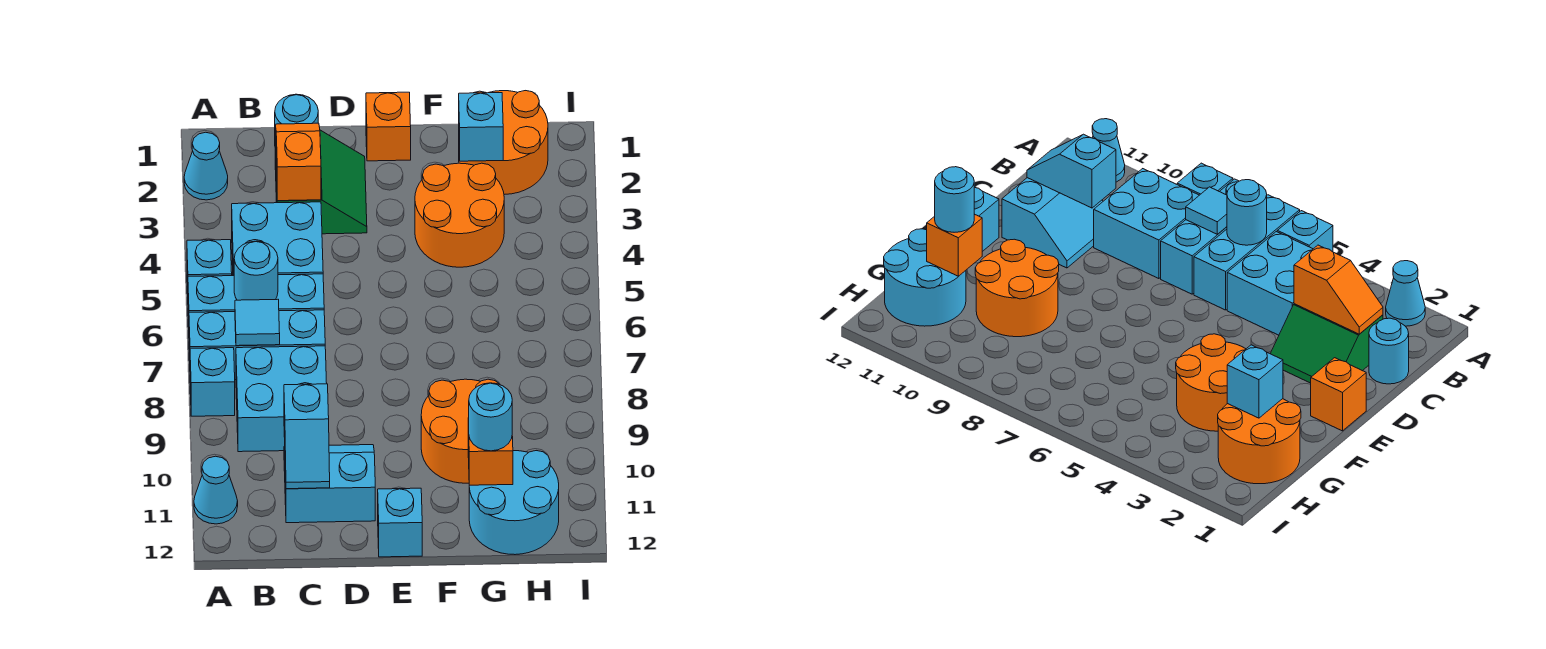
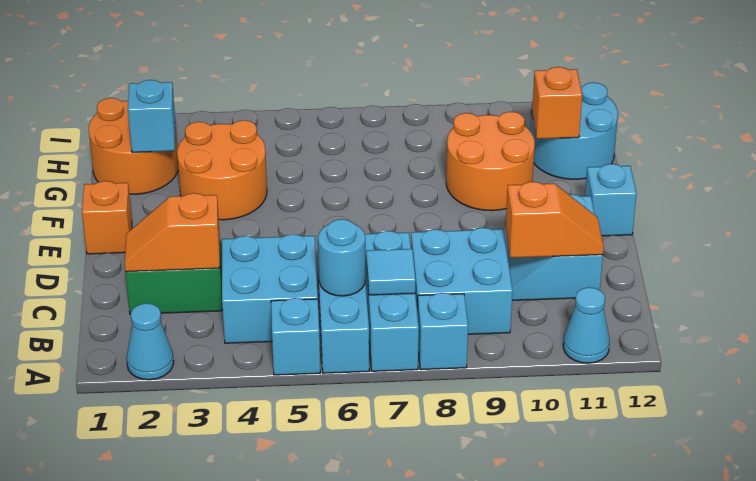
cyan 1x1 round brick [275,94,318,125] -> none
cyan 1x2 slope [284,384,330,489] -> orange 1x2 slope [506,182,604,258]
cyan 1x1 round brick [468,383,512,451] -> none

